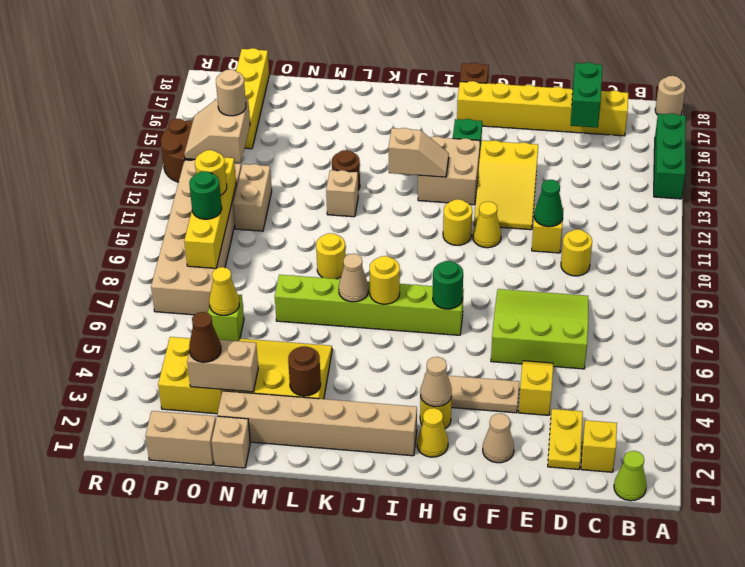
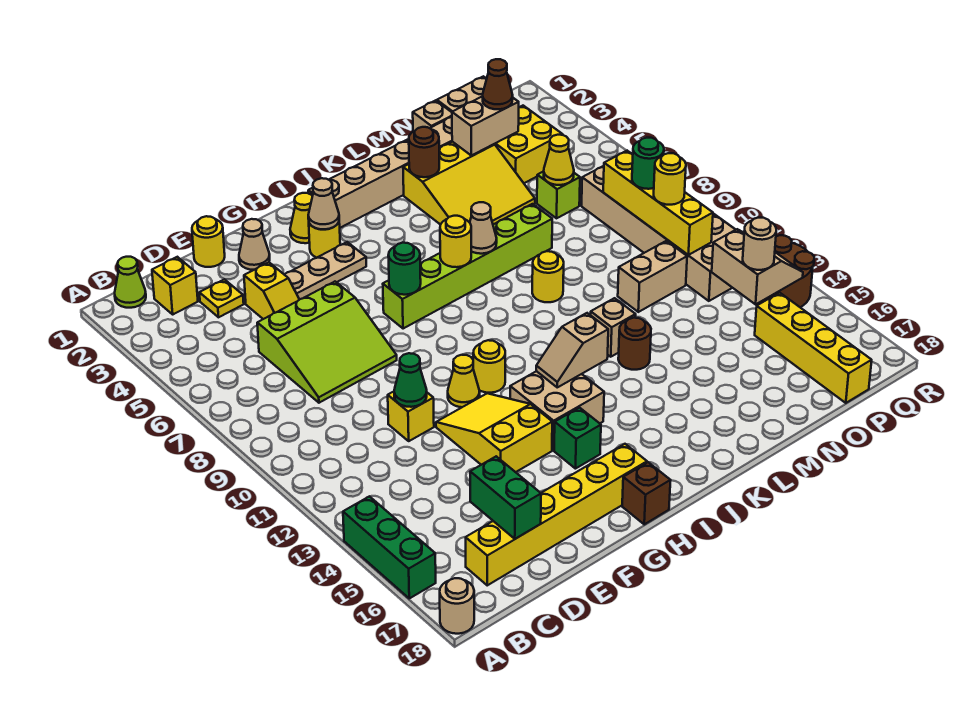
yellow 1x2 plate [548,409,583,470] -> yellow 1x1 plate [199,279,244,317]
yellow 1x1 round brick [561,229,592,276] -> yellow 1x1 round brick moved to [192,216,225,267]
tan 1x2 brick [233,164,272,231] -> tan 1x2 brick turned to [618,241,687,312]

